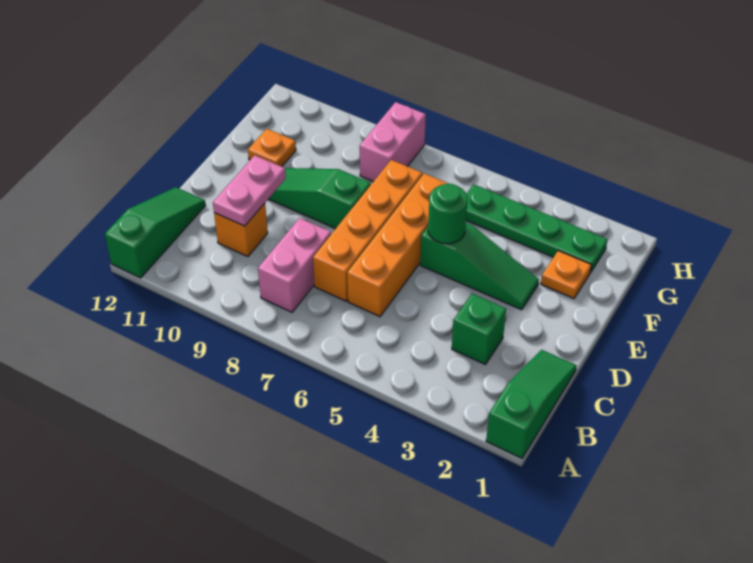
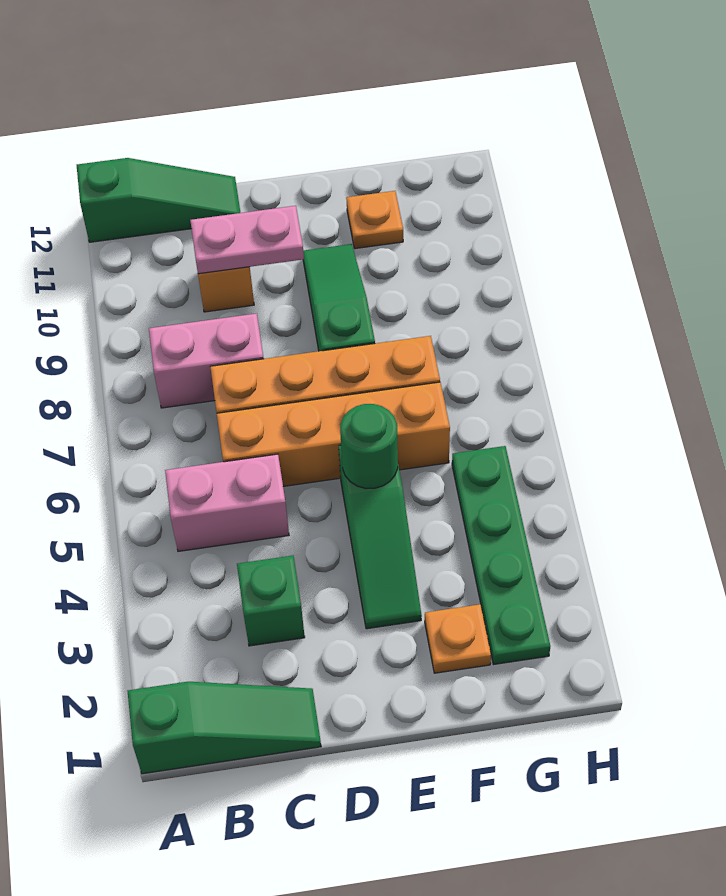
pink 1x2 brick [360,102,426,182] -> pink 1x2 brick moved to [165,454,289,551]

